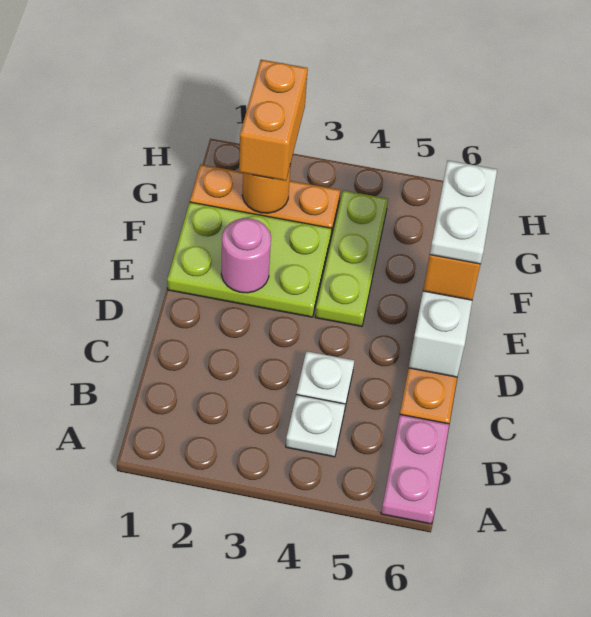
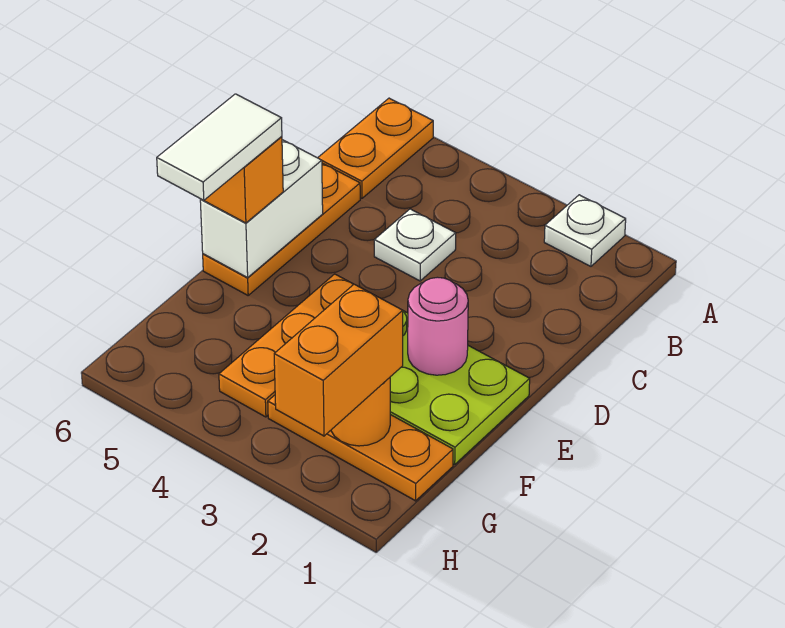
pink 1x2 plate [381,415,449,524] -> orange 1x2 plate [318,98,433,198]
white 1x1 plate [286,395,345,457] -> white 1x1 plate moved to [544,195,626,266]
lime 1x3 plate [315,190,388,327] -> orange 1x3 plate [219,274,354,417]
white 1x2 plate [430,161,497,264] -> white 1x2 tile [157,94,282,200]

